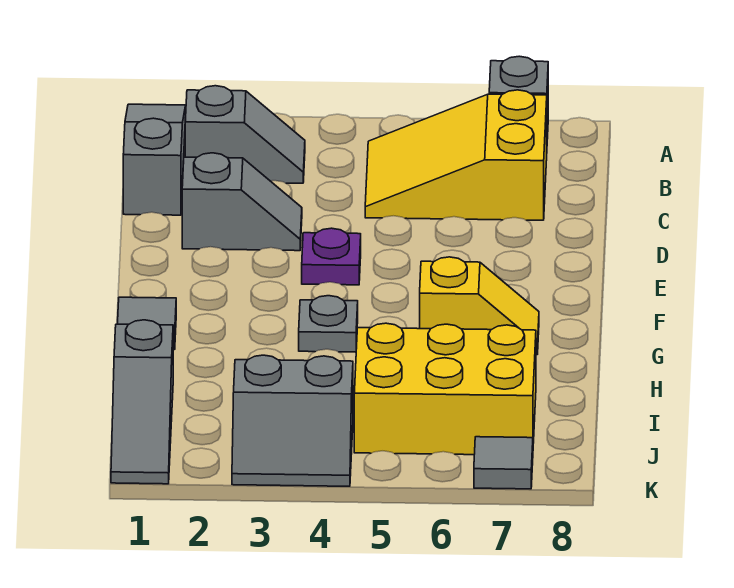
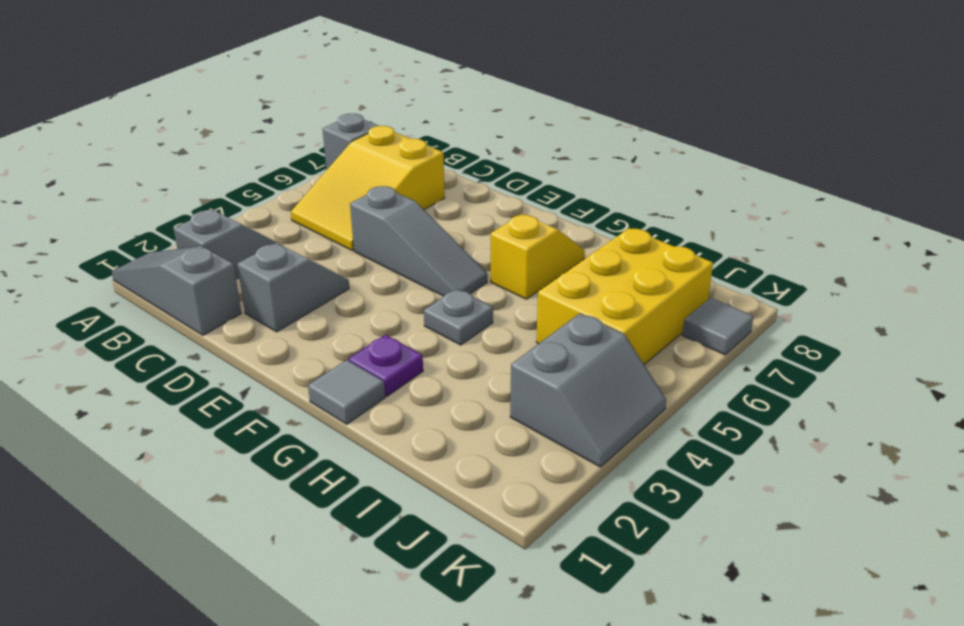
purple 1x1 plate [302,228,361,285] -> purple 1x1 plate moved to [349,335,423,396]
grey 1x3 slope [111,320,173,484] -> grey 1x3 slope moved to [350,186,487,296]

